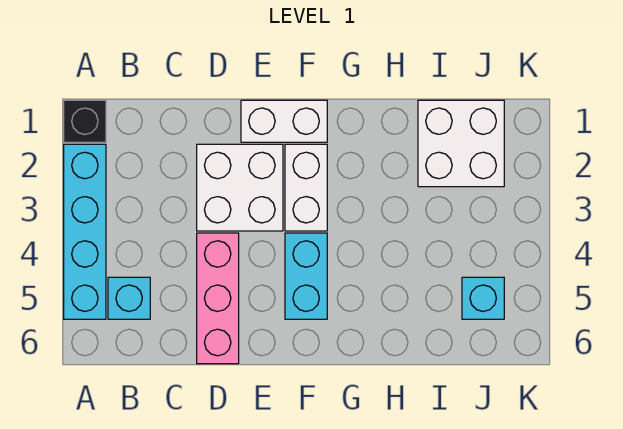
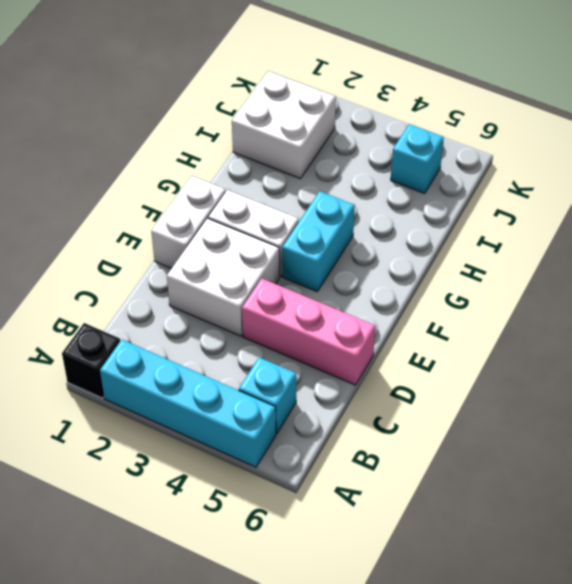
cyan 1x2 brick [285,233,327,319] -> cyan 1x2 brick turned to [282,191,355,292]

